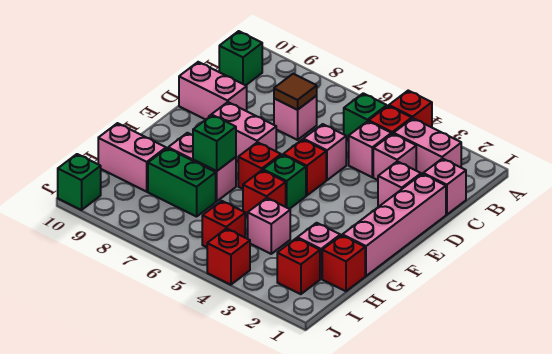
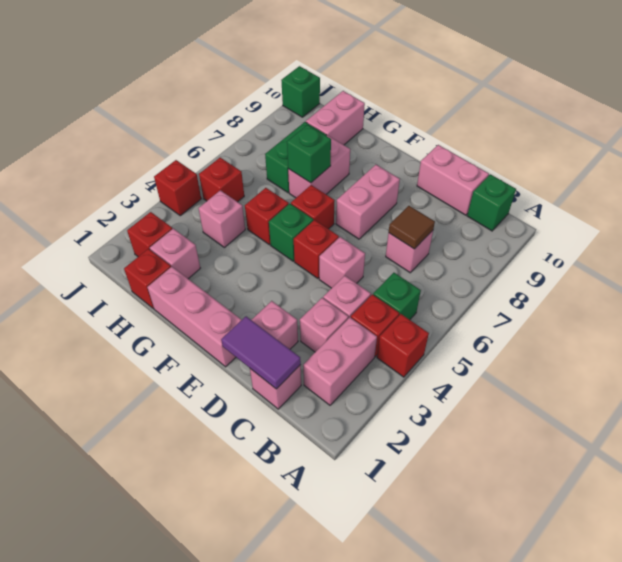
none -> purple 1x2 tile [221,316,301,389]
pink 1x4 brick [342,174,446,276] -> pink 1x3 brick [148,267,241,367]
pink 1x2 brick [179,62,247,120] -> pink 1x2 brick turned to [417,145,489,215]

